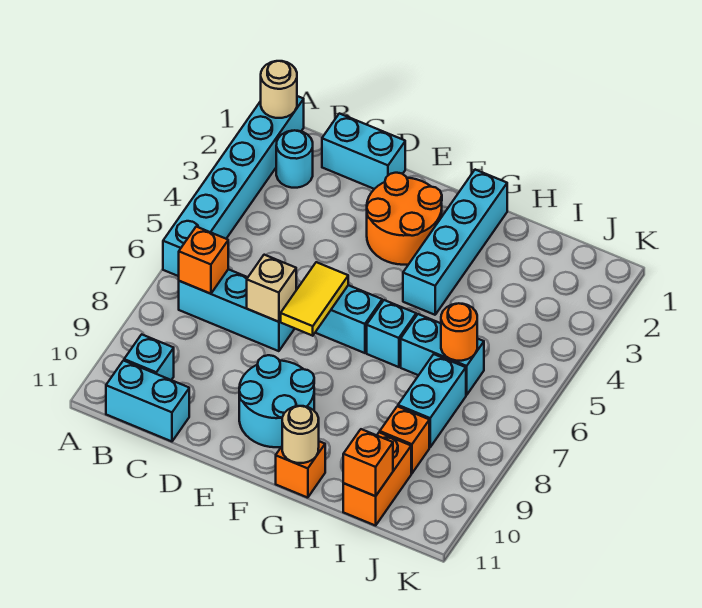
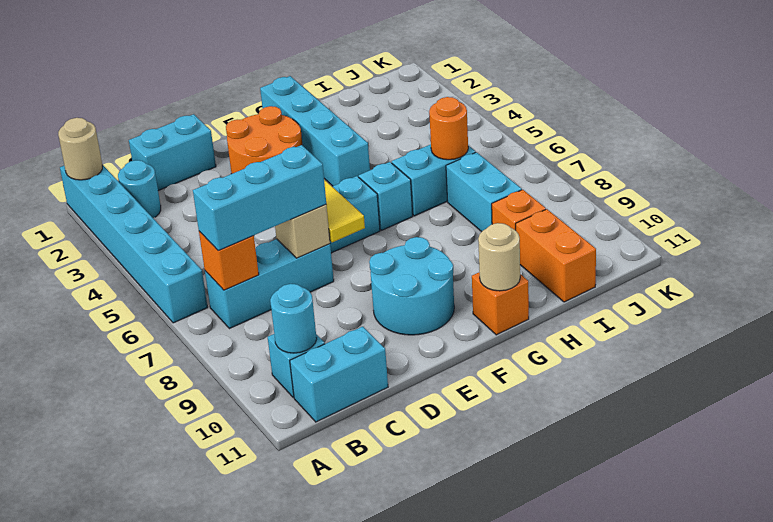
none -> cyan 1x3 brick [193,145,326,250]
none -> cyan 1x1 round brick [270,284,317,353]
orange 1x1 brick [343,429,393,496] -> none

